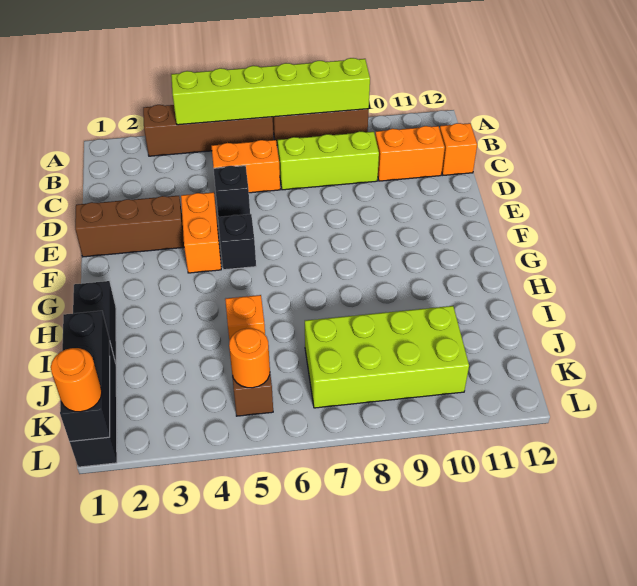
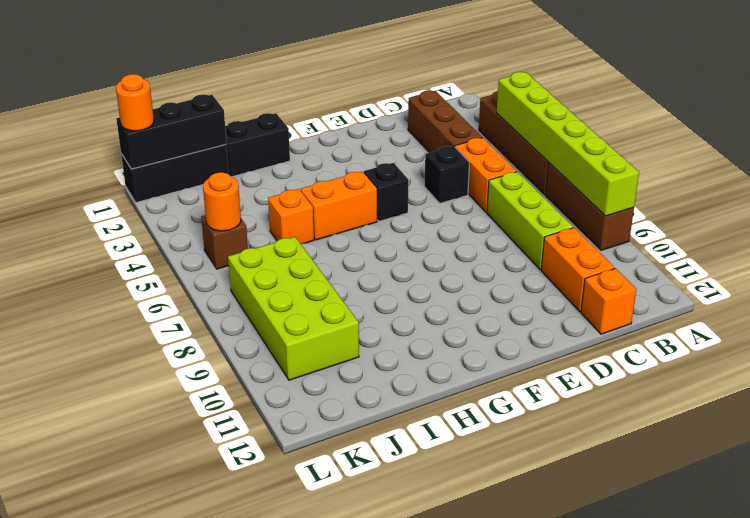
brown 1x3 brick [75,196,184,257] -> brown 1x3 brick moved to [408,91,482,153]
orange 1x2 brick [181,192,221,273] -> orange 1x2 brick moved to [300,171,377,240]

